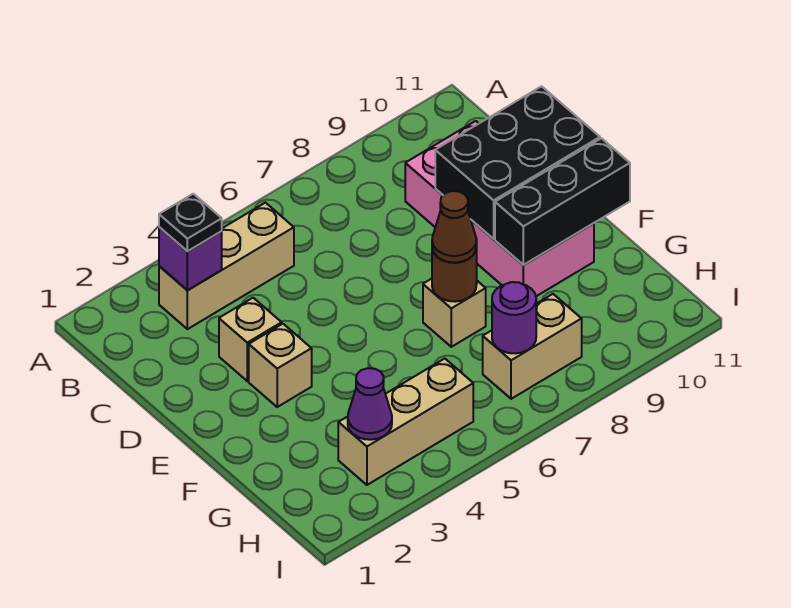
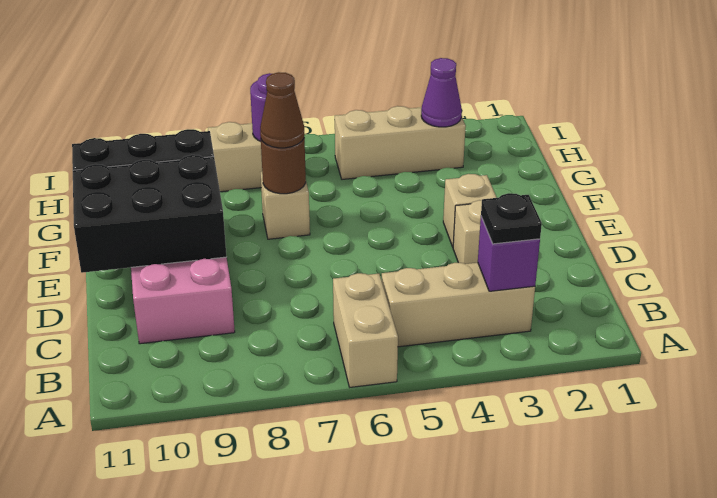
none -> tan 1x2 brick [333,273,398,387]

